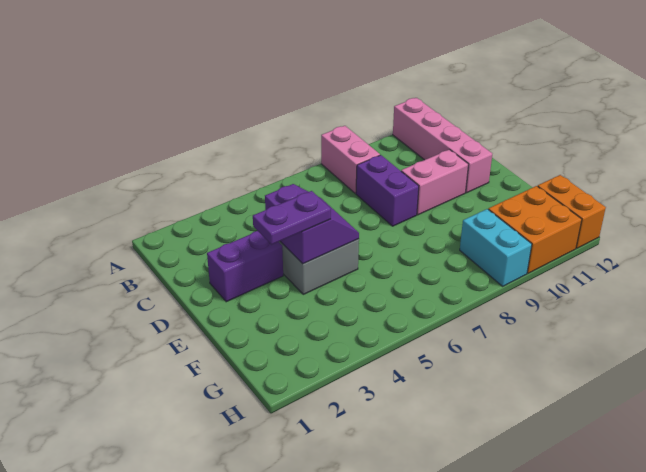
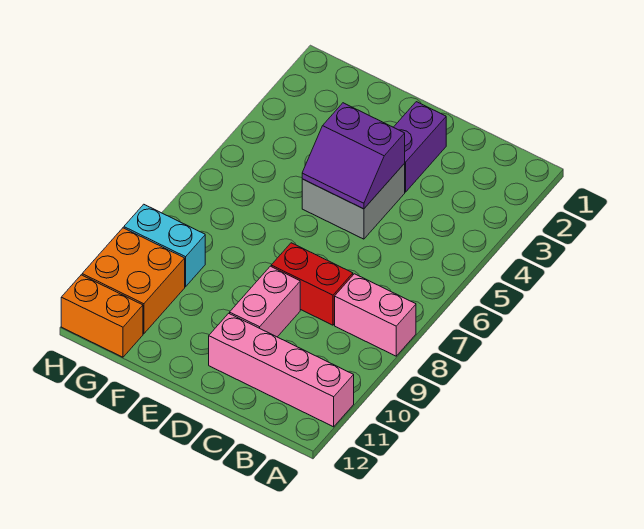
purple 1x2 brick [356,155,419,226] -> red 1x2 brick [271,243,353,325]
purple 1x2 plate [253,191,331,245] -> none

